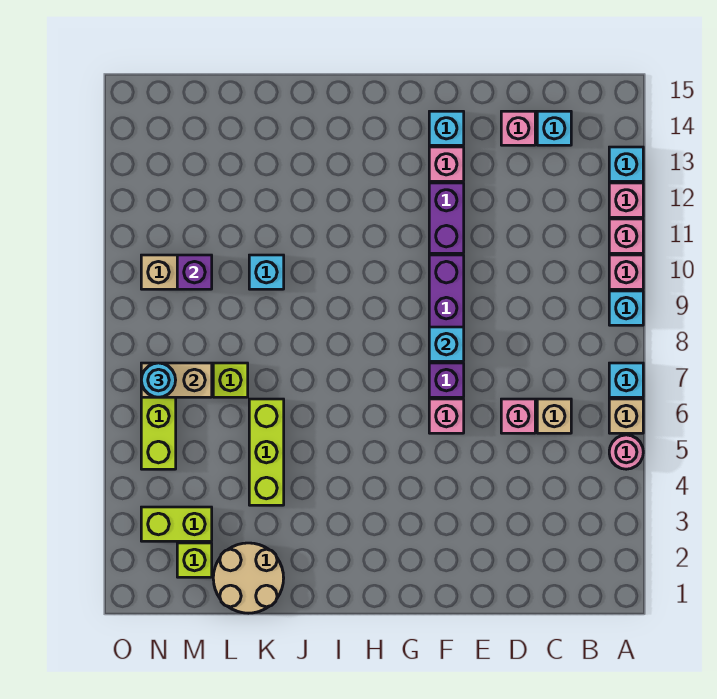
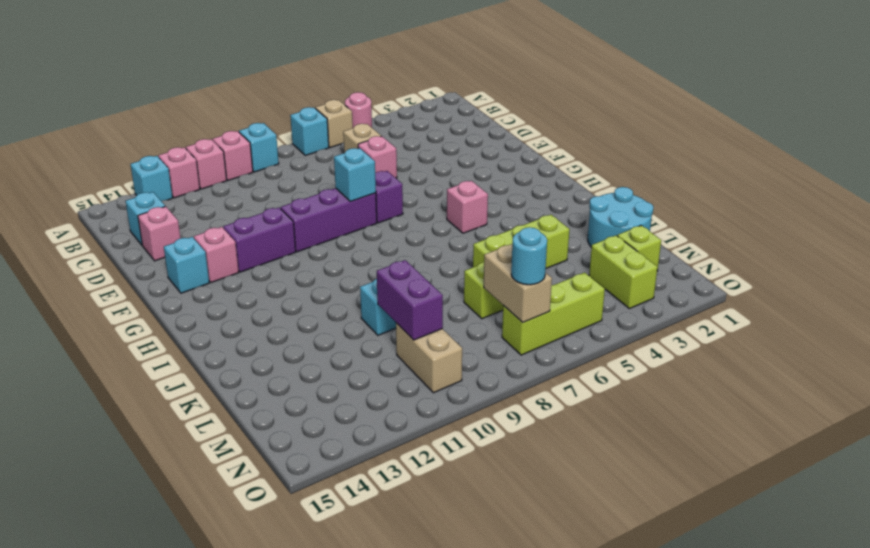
pink 1x1 brick [429,399,464,433] -> pink 1x1 brick moved to [447,181,488,233]
tan 2x2 round brick [213,543,284,613] -> cyan 2x2 round brick [588,187,653,247]
purple 1x1 brick [177,255,212,289] -> purple 1x2 brick [377,260,443,340]

